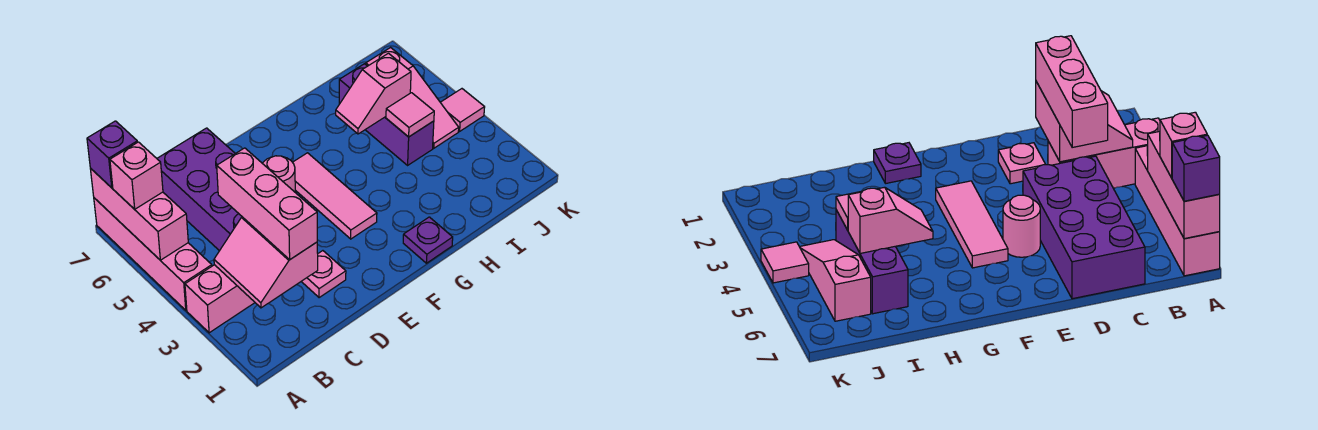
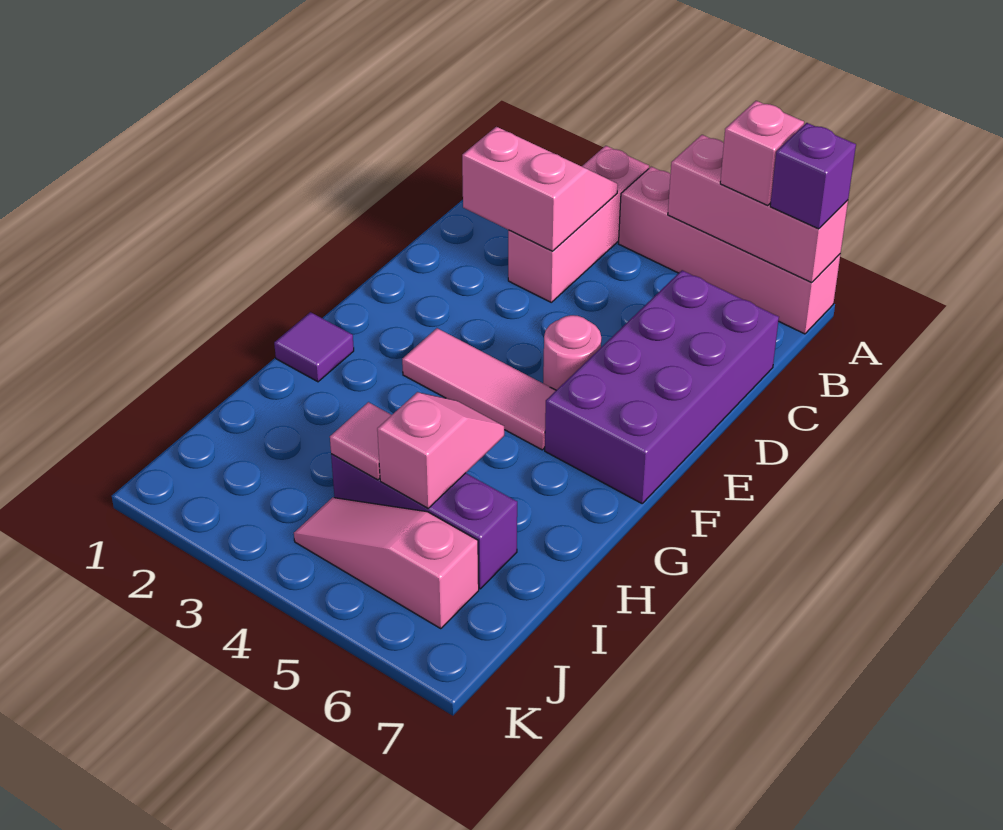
pink 1x3 brick [217,148,317,259] -> none
purple 2x4 brick [157,128,242,251] -> purple 2x4 brick turned to [545,270,779,503]
pink 1x1 plate [301,251,346,298] -> none
purple 1x1 plate [403,217,453,263] -> purple 1x1 tile [274,312,354,382]
pink 1x1 tile [440,89,485,131] -> none

